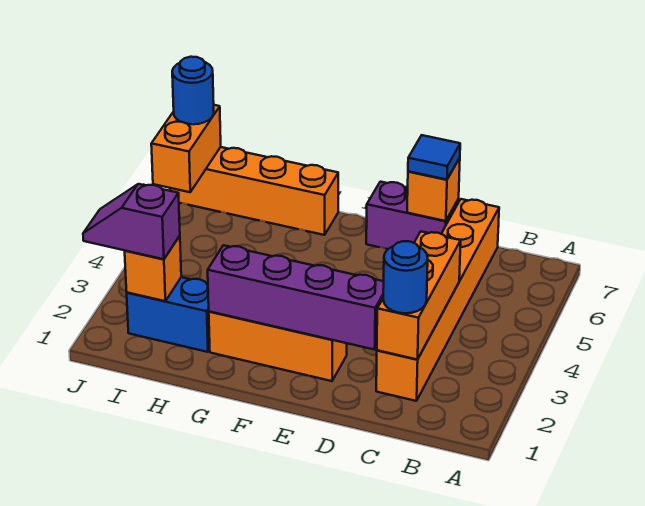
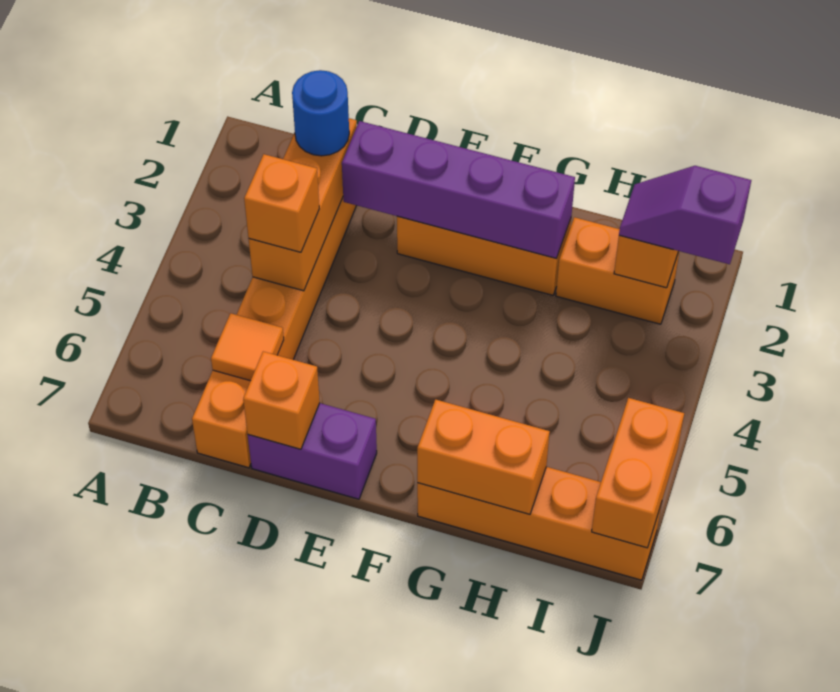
none -> orange 1x1 brick [244,154,319,252]
none -> orange 1x1 tile [211,313,284,381]
blue 1x1 tile [408,135,460,180] -> none
none -> orange 1x2 brick [417,399,550,514]
blue 1x2 brick [127,277,210,352] -> orange 1x2 brick [556,217,679,324]
purple 1x2 slope [83,184,180,259] -> purple 1x2 slope turned to [619,166,751,264]
blue 1x1 round brick [172,57,214,124] -> none

